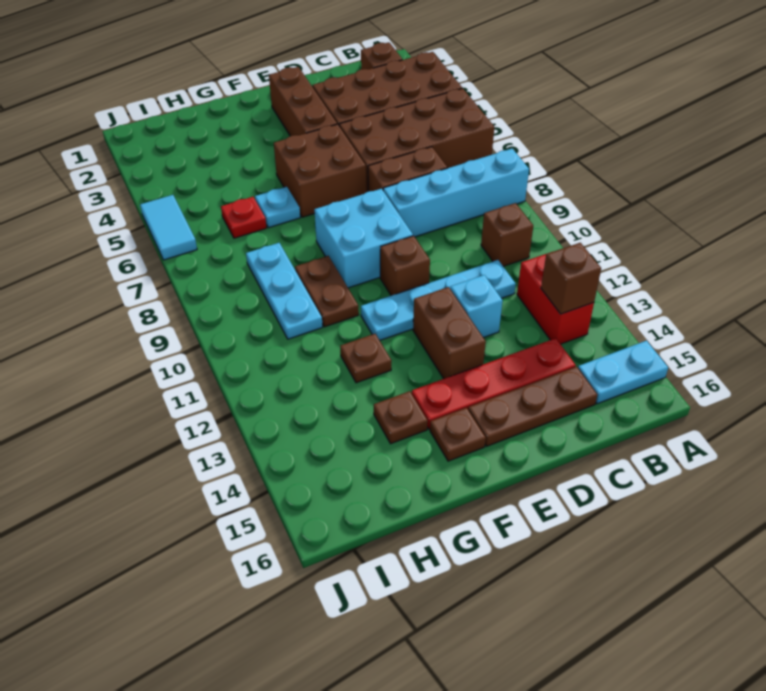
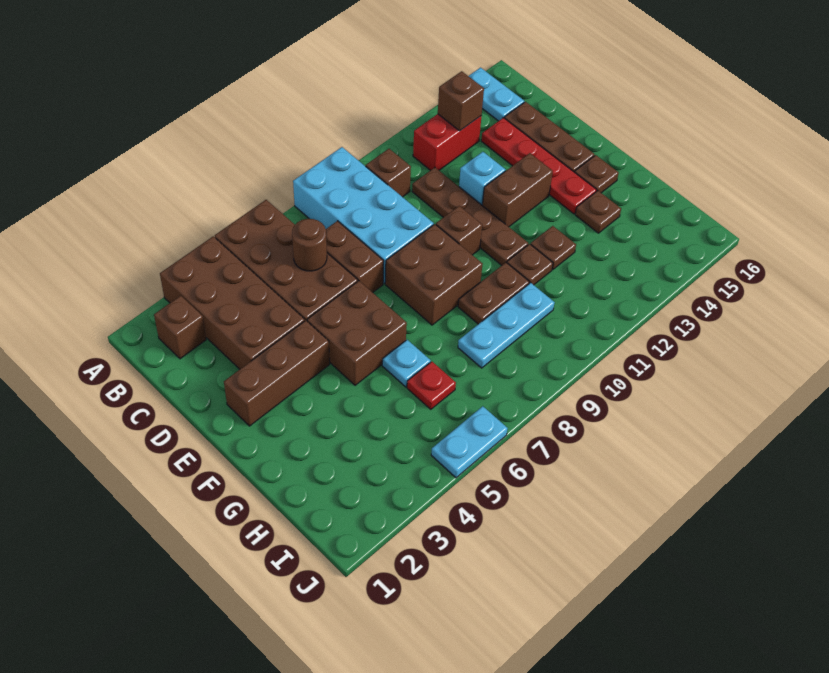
cyan 1x4 brick [383,149,529,237] -> cyan 2x4 brick [293,147,434,284]
none -> brown 1x1 round brick [292,219,327,271]
cyan 1x4 plate [361,260,516,340] -> brown 1x4 plate [412,168,528,265]
cyan 2x2 brick [314,189,413,288] -> brown 2x2 brick [385,224,482,325]
none -> brown 1x1 plate [507,244,553,285]
cyan 1x2 tile [140,195,197,260] -> cyan 1x2 plate [431,406,508,478]

